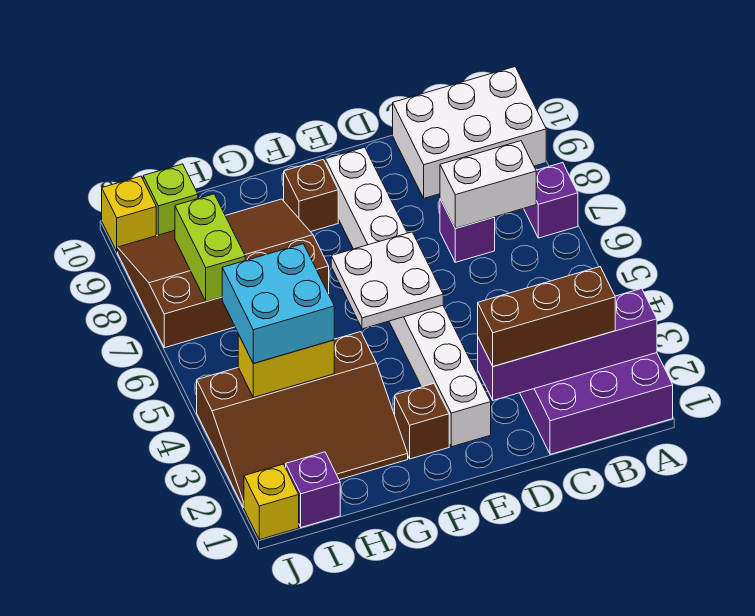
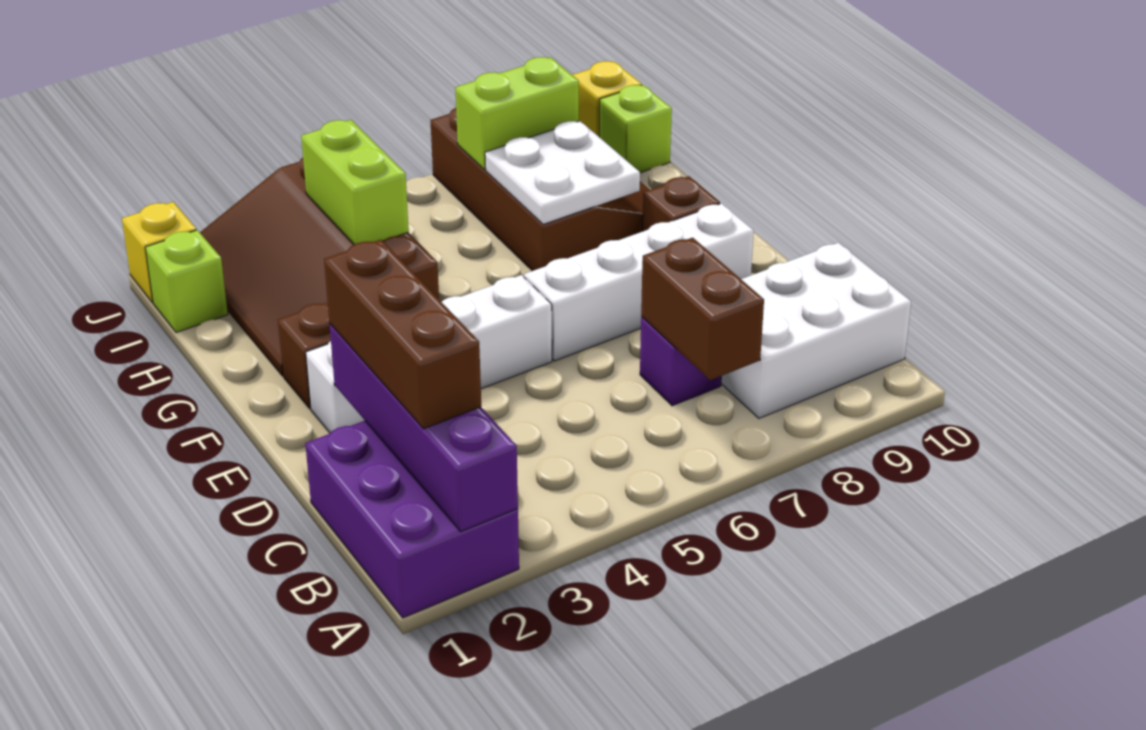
purple 1x1 brick [524,163,578,238] -> none
white 2x3 brick [393,67,546,198] -> white 2x3 brick turned to [721,243,911,418]
white 1x2 brick [440,141,536,228] -> brown 1x2 brick [641,238,764,380]
white 2x2 plate [331,232,443,329] -> white 2x2 plate moved to [485,121,640,224]
yellow 1x2 brick [238,334,334,397] -> lime 1x2 brick [301,120,409,245]
cyan 2x2 brick [222,244,334,363] -> none
purple 1x1 brick [286,452,340,527] -> lime 1x1 brick [145,230,228,333]

